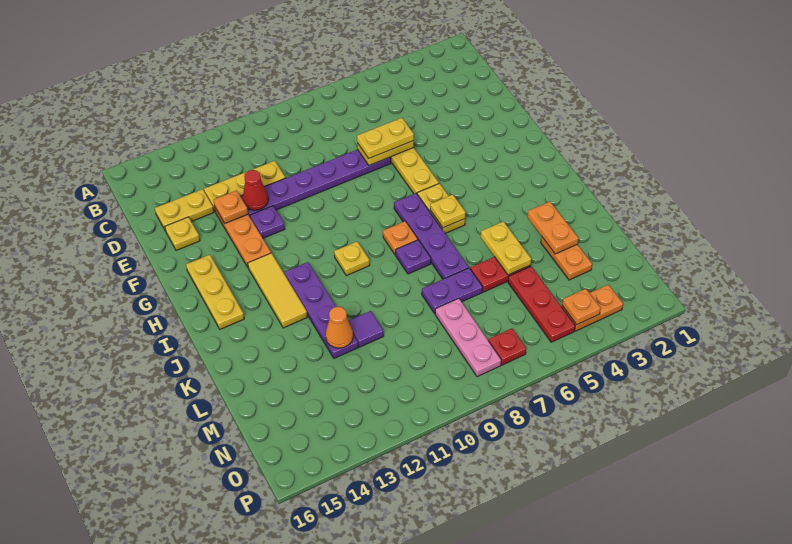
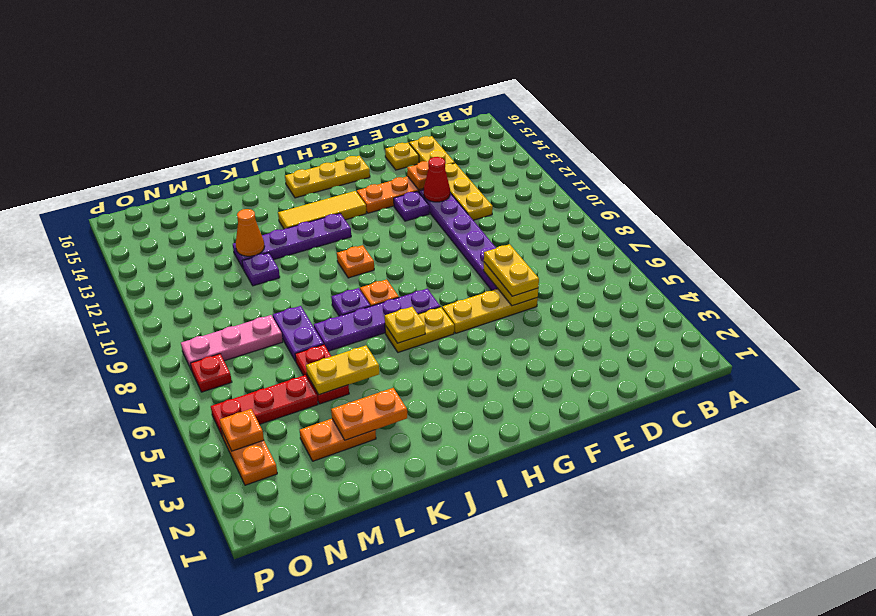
yellow 1x1 plate [334,241,370,276] -> orange 1x1 plate [337,245,374,278]
purple 1x1 tile [348,311,384,347] -> purple 1x1 plate [242,253,280,286]

